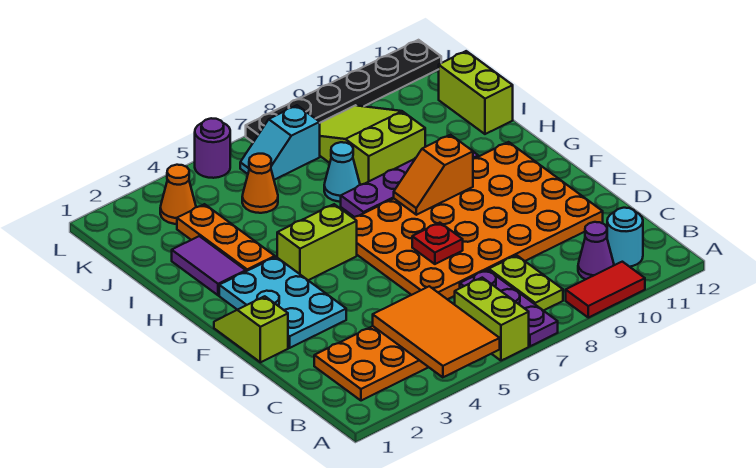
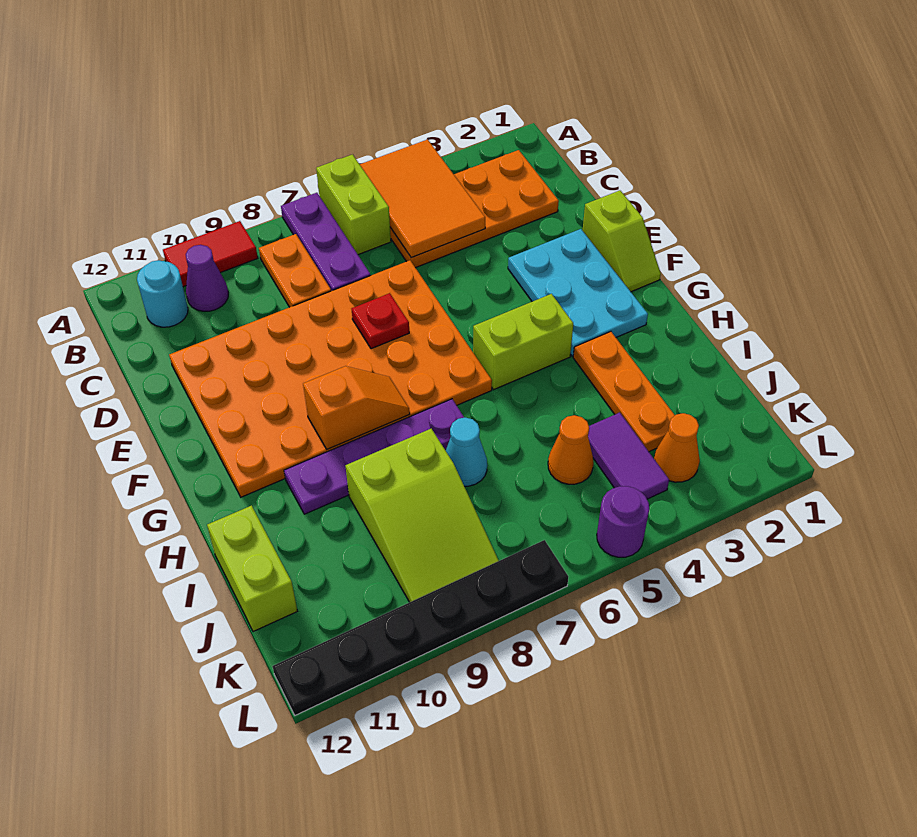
lime 1x2 plate [489,255,563,311] -> orange 1x2 plate [259,234,331,307]
purple 1x2 tile [172,236,246,295] -> purple 1x2 tile moved to [588,413,669,499]
cyan 1x2 slope [240,105,320,180] -> none

